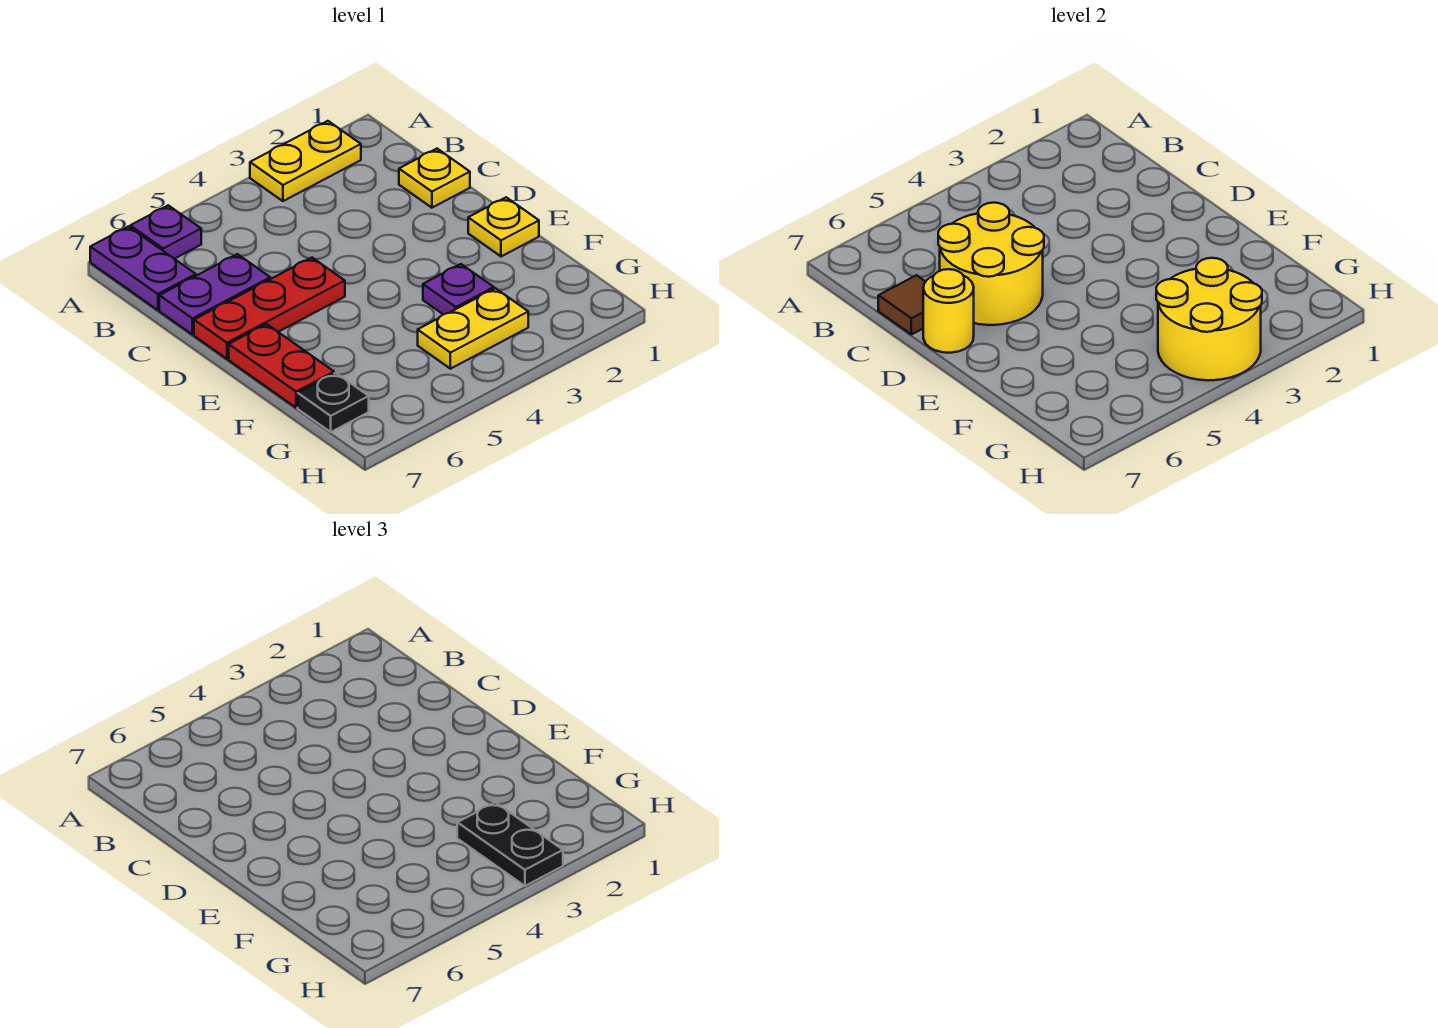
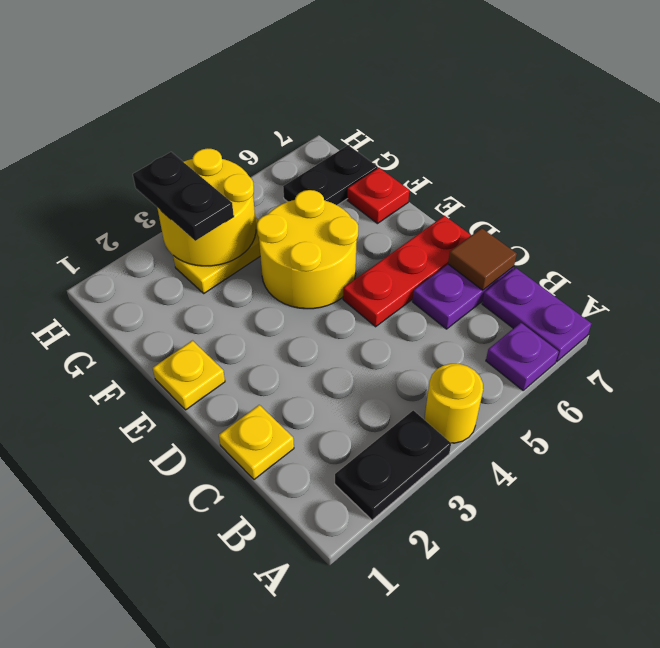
yellow 1x2 plate [250,121,361,201] -> black 1x2 plate [335,410,451,520]
yellow 2x2 round brick [938,203,1044,325] -> yellow 2x2 round brick moved to [257,190,358,309]
yellow 1x1 round brick [923,269,974,353] -> yellow 1x1 round brick moved to [425,364,483,443]
red 1x2 plate [229,324,334,408] -> red 1x1 plate [347,168,409,224]
purple 1x1 plate [423,264,494,315] -> none
black 1x1 plate [298,373,369,432] -> black 1x2 plate [283,145,377,205]

